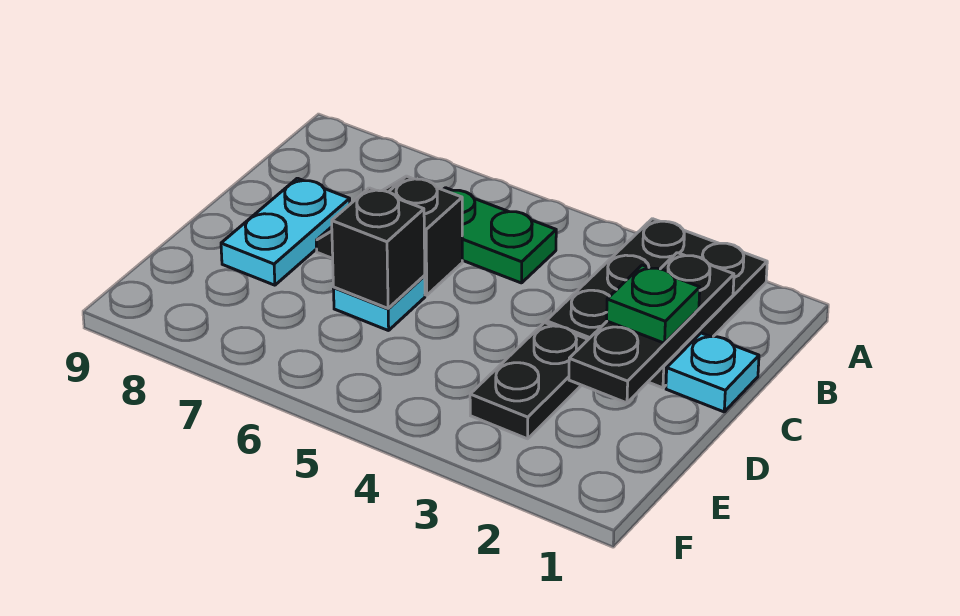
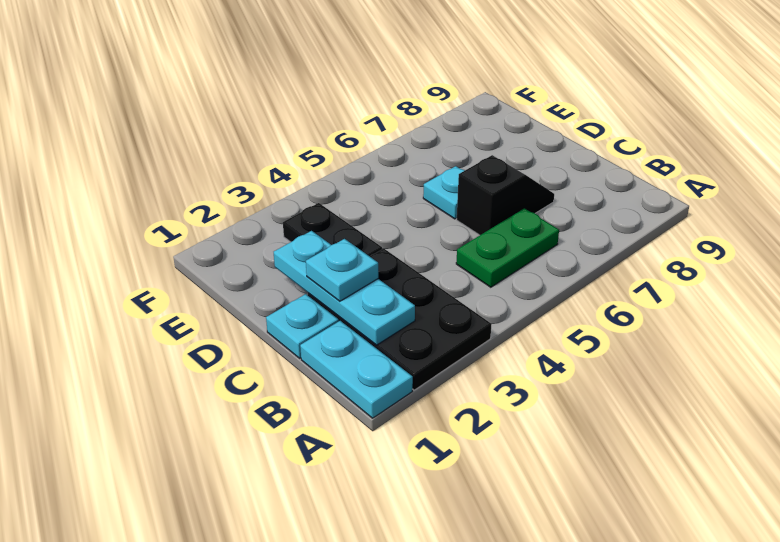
black 1x3 plate [569,253,734,403] -> cyan 1x3 plate [274,231,415,345]
green 1x1 plate [607,265,700,343] -> cyan 1x1 plate [306,239,378,301]
cyan 1x2 plate [221,178,350,285] -> cyan 1x2 plate moved to [300,321,413,418]
black 1x1 brick [332,188,425,308] -> none

